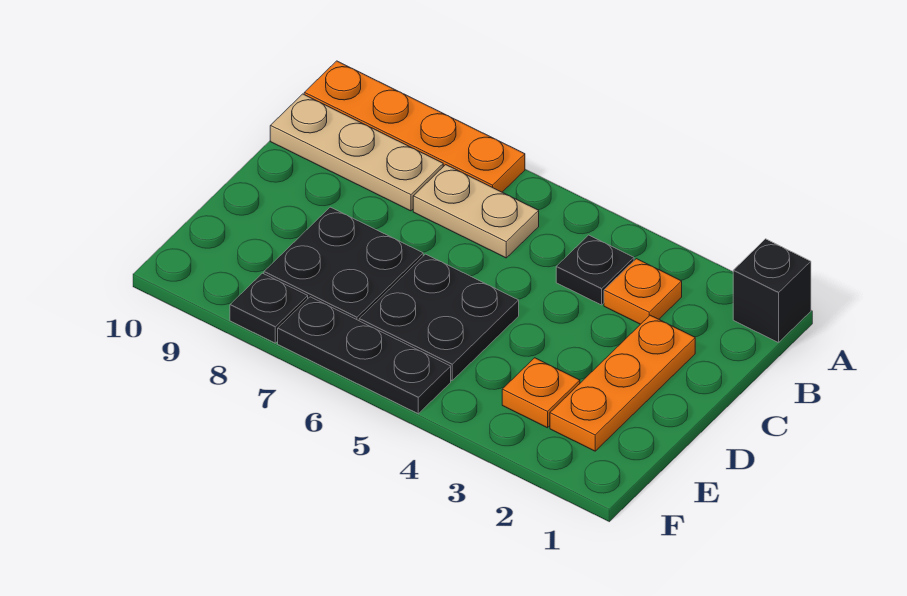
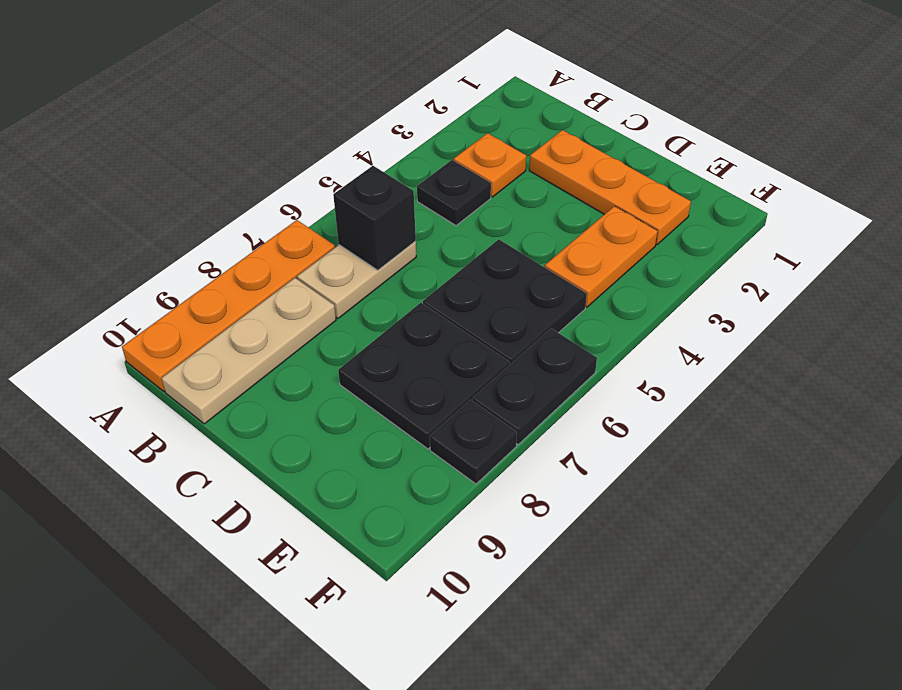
black 1x1 brick [733,239,811,343] -> black 1x1 brick moved to [333,166,416,270]
orange 1x1 plate [502,358,580,428] -> orange 1x2 plate [545,206,658,307]
black 1x3 plate [278,297,451,414] -> black 1x2 plate [473,328,597,444]

